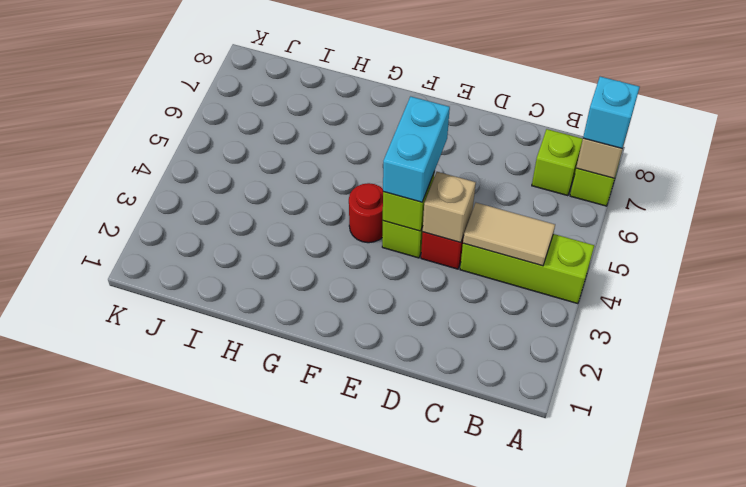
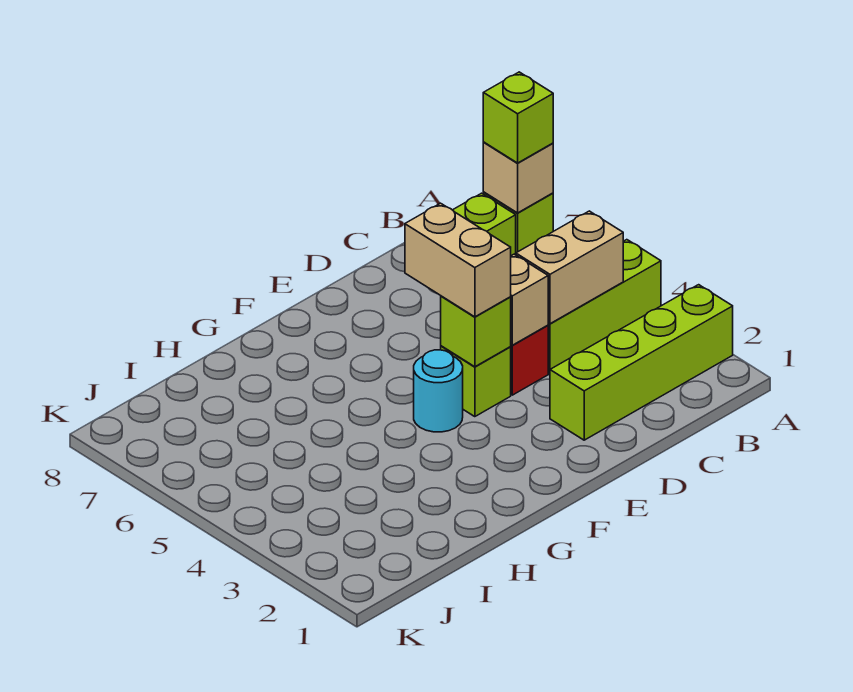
none -> lime 1x4 brick [550,285,733,440]
cyan 1x1 brick [583,77,640,148] -> lime 1x1 brick [483,72,553,163]
tan 1x2 tile [463,203,555,266] -> tan 1x2 brick [516,211,623,324]
cyan 1x2 brick [383,96,450,202] -> tan 1x2 brick [405,203,511,317]
red 1x1 round brick [349,183,383,243] -> cyan 1x1 round brick [414,350,463,432]

